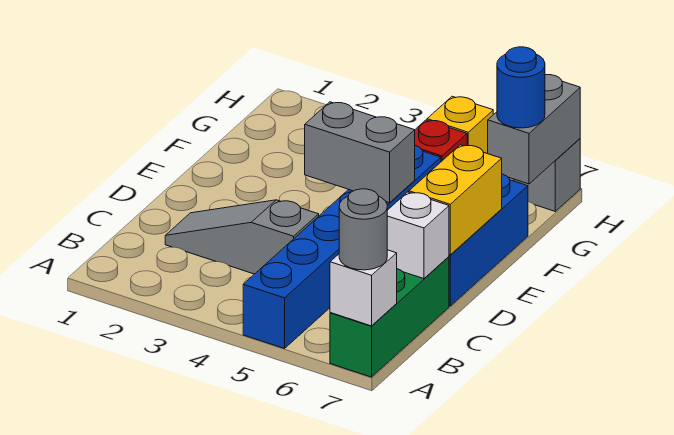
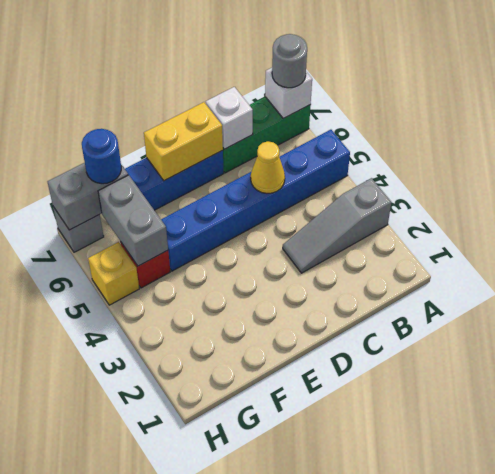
grey 1x3 slope [165,200,319,274] -> grey 1x3 slope turned to [283,178,391,273]
none -> yellow 1x1 cone [251,141,285,193]
grey 1x2 brick [305,102,415,203] -> grey 1x2 brick moved to [98,175,168,266]

